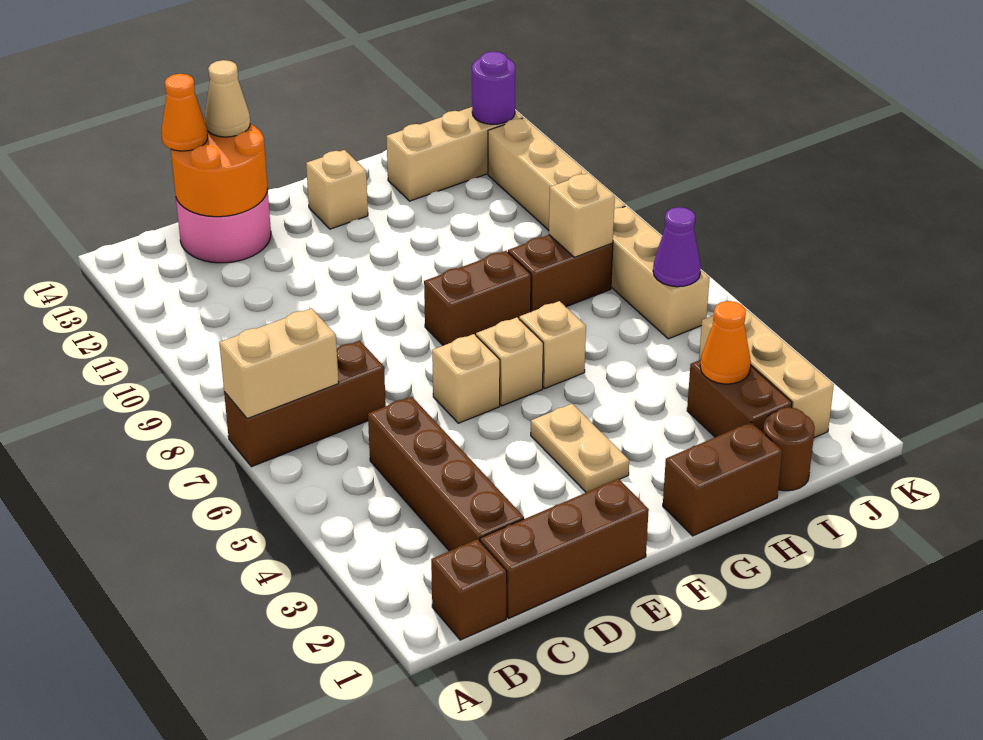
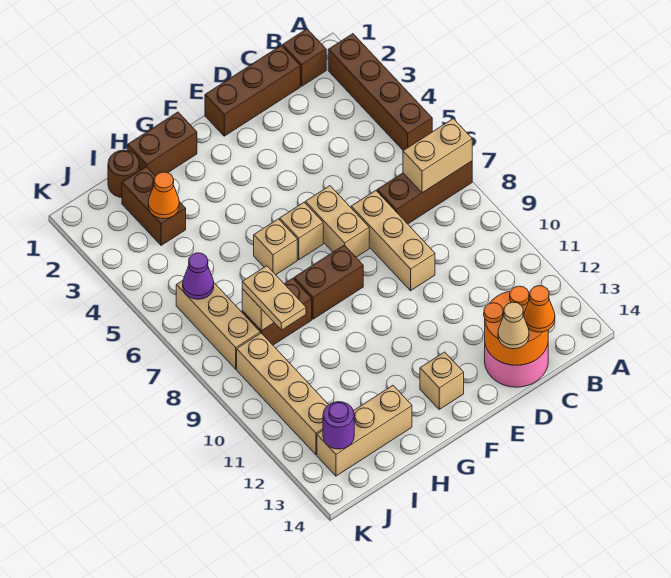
brown 1x4 brick [368,396,524,551] -> brown 1x4 brick moved to [328,34,432,151]
tan 1x1 brick [432,334,500,423] -> tan 1x2 brick [305,186,369,257]
tan 1x2 plate [531,404,629,492] -> tan 1x2 plate moved to [242,266,306,330]
tan 1x3 brick [699,308,834,438] -> tan 1x3 brick moved to [351,191,435,291]

